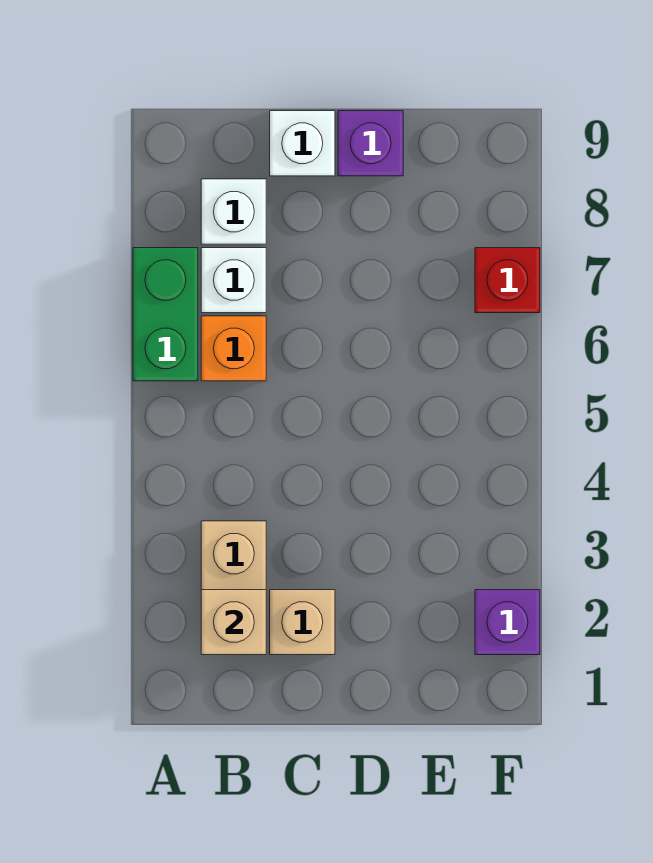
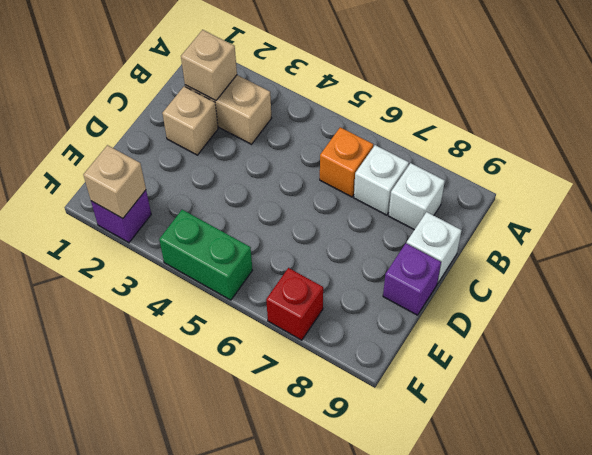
green 1x2 brick [133,248,198,381] -> green 1x2 brick moved to [159,210,253,300]
none -> tan 1x1 brick [83,145,146,218]

